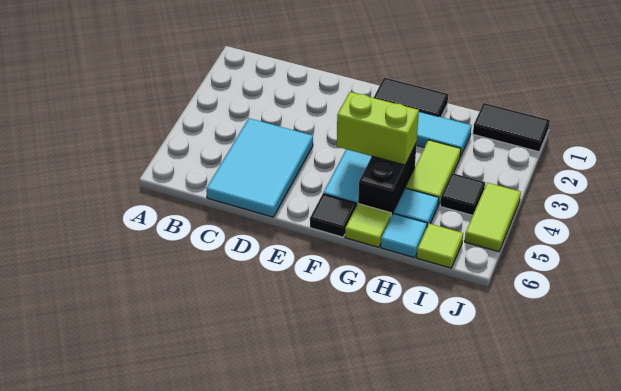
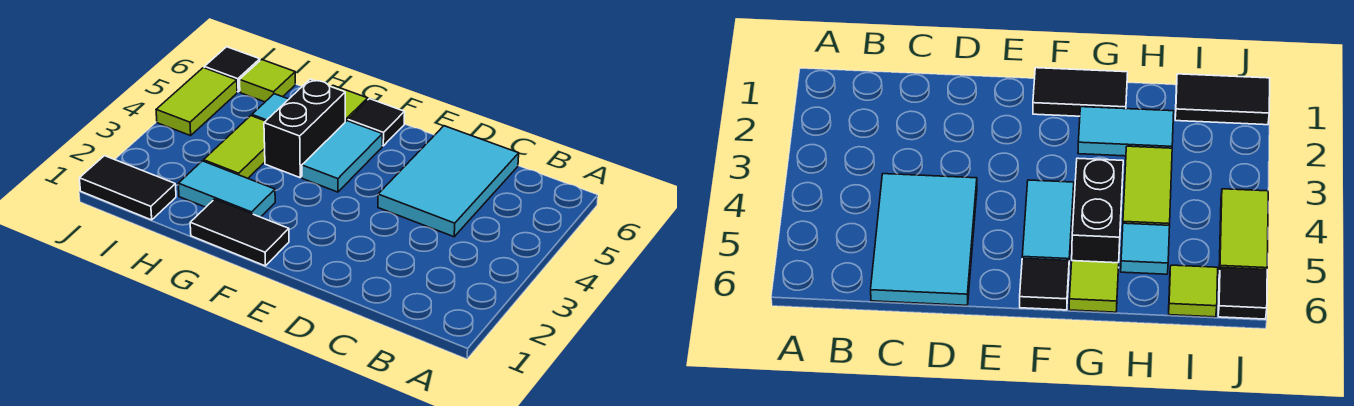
lime 1x2 brick [337,92,419,165] -> none
cyan 1x1 tile [381,213,427,258] -> none
black 1x1 tile [440,173,485,215] -> black 1x1 tile moved to [204,47,260,92]

